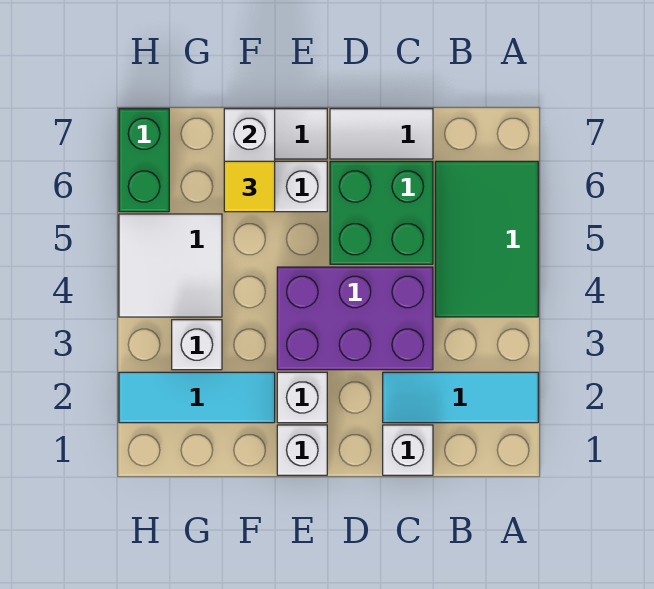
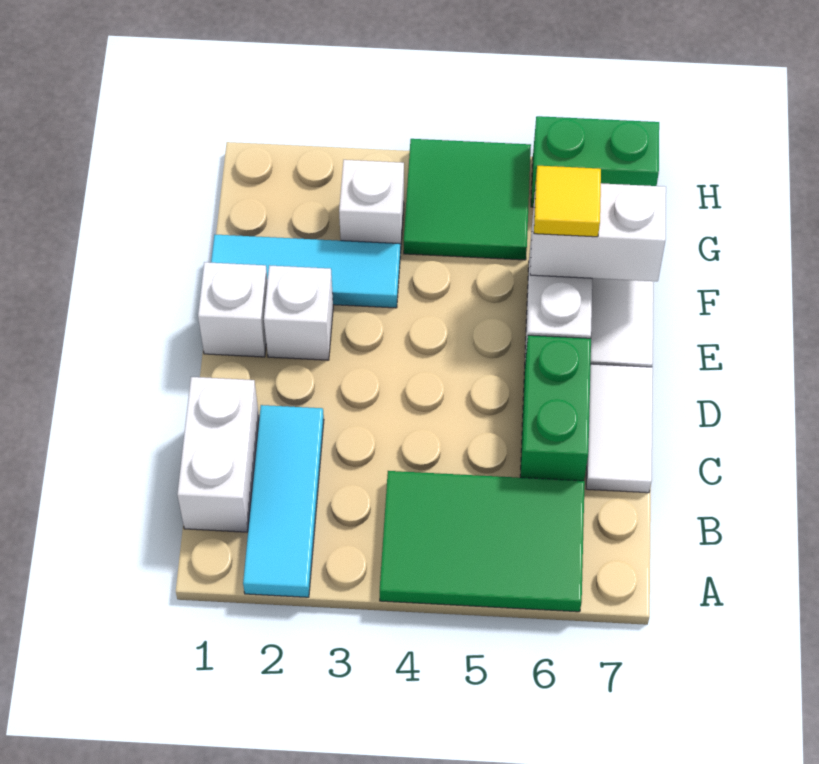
white 1x1 brick [383,425,433,475] -> white 1x2 brick [177,377,259,532]
purple 2x3 brick [277,267,433,370] -> none
green 2x2 brick [330,161,433,264] -> green 1x2 brick [520,335,591,481]
cyan 1x3 tile [119,372,275,423] -> cyan 1x3 tile turned to [211,235,400,308]
white 2x2 tile [119,214,222,317] -> green 2x2 tile [404,139,531,260]

